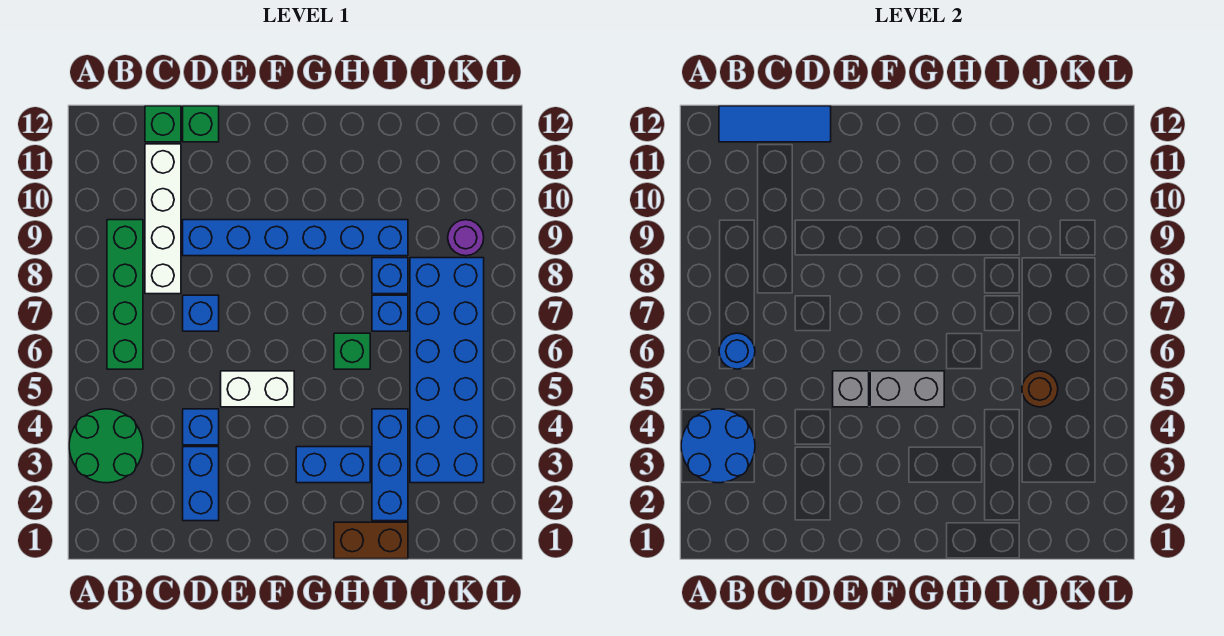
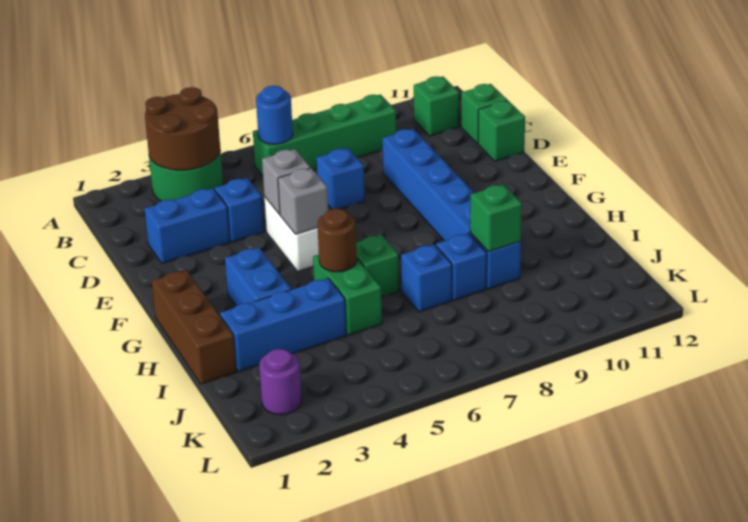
blue 2x2 round brick [681,409,755,483] -> brown 2x2 round brick [145,87,220,170]
none -> green 1x1 brick [414,76,459,136]
blue 1x3 tile [719,106,831,142] -> none
white 1x4 brick [145,144,181,294] -> none
grey 1x2 brick [870,371,944,407] -> grey 1x1 brick [278,168,328,234]
brown 1x2 brick [334,522,408,559] -> brown 1x3 brick [152,270,236,384]
none -> green 1x2 brick [313,255,382,335]
none -> green 1x1 brick [470,184,522,252]
blue 2x6 brick [410,258,484,483] -> none
brown 1x1 round brick [1022,371,1058,407] -> brown 1x1 round brick moved to [318,209,357,272]
purple 1x1 round brick [448,220,484,256] -> purple 1x1 round brick moved to [260,349,301,415]

